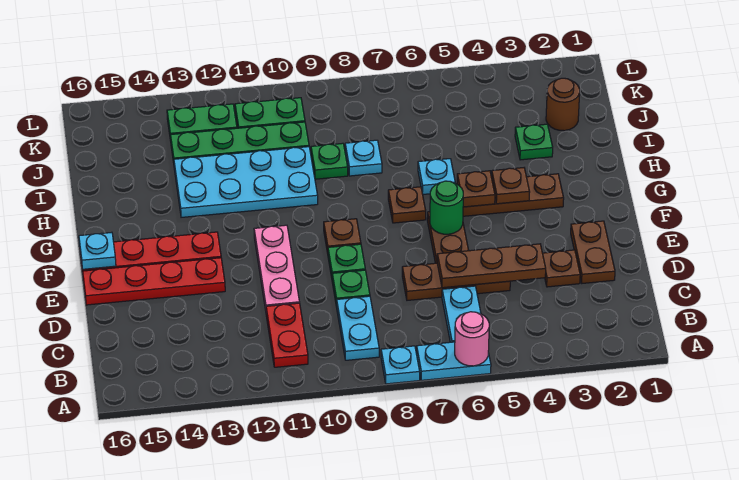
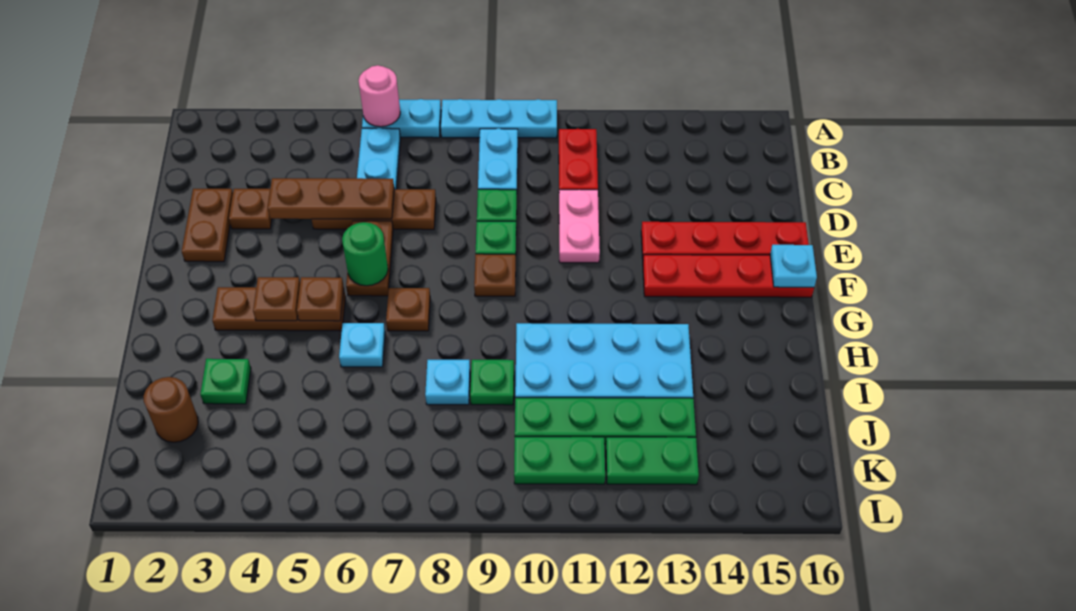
cyan 1x1 plate [381,346,420,384] -> cyan 1x3 plate [441,99,557,138]
pink 1x3 plate [254,225,300,310] -> pink 1x2 plate [559,190,600,263]

